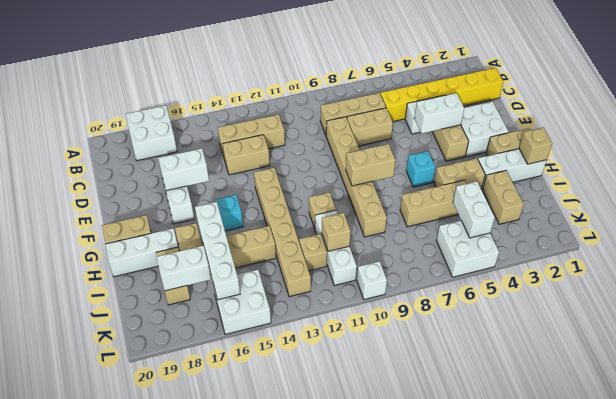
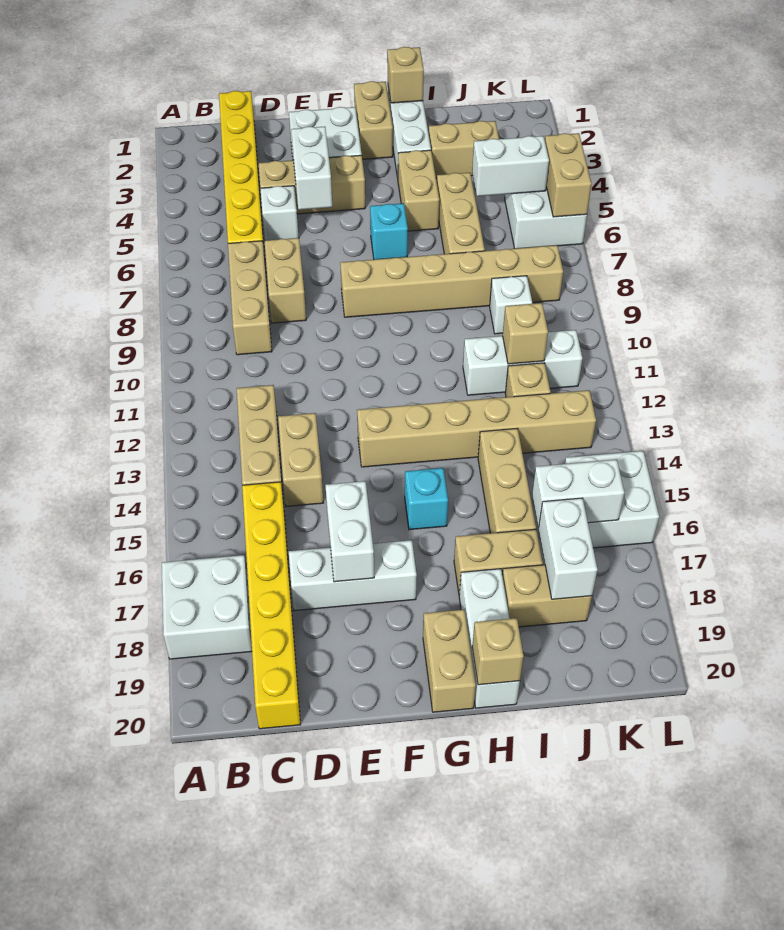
none -> yellow 1x6 brick [242,482,301,729]
tan 1x6 brick [326,117,387,237] -> tan 1x6 brick moved to [340,245,563,317]
tan 1x2 brick [346,144,396,186] -> tan 1x2 brick moved to [545,133,592,217]
tan 1x1 brick [309,192,336,228] -> tan 1x1 brick moved to [472,618,524,685]
white 1x4 brick [195,202,240,300] -> white 1x2 brick [532,460,624,527]
white 1x1 brick [357,261,387,300] -> white 1x1 brick moved to [490,276,532,334]

